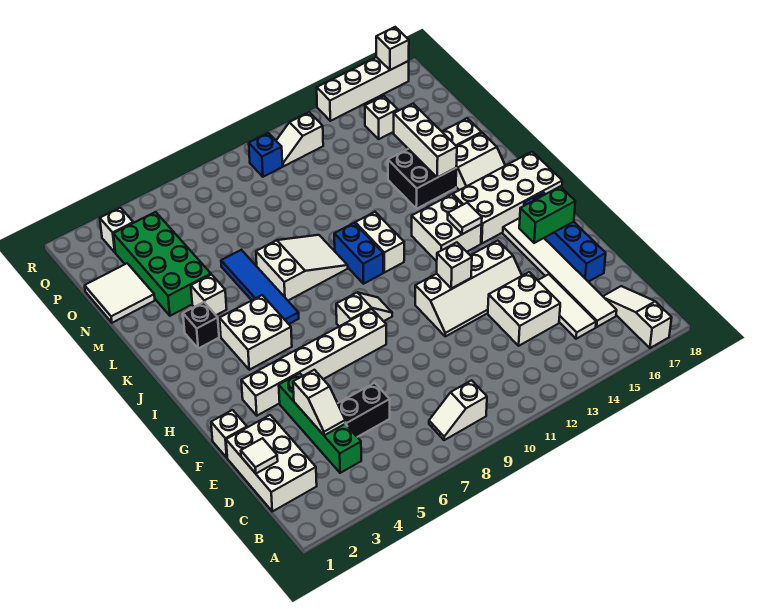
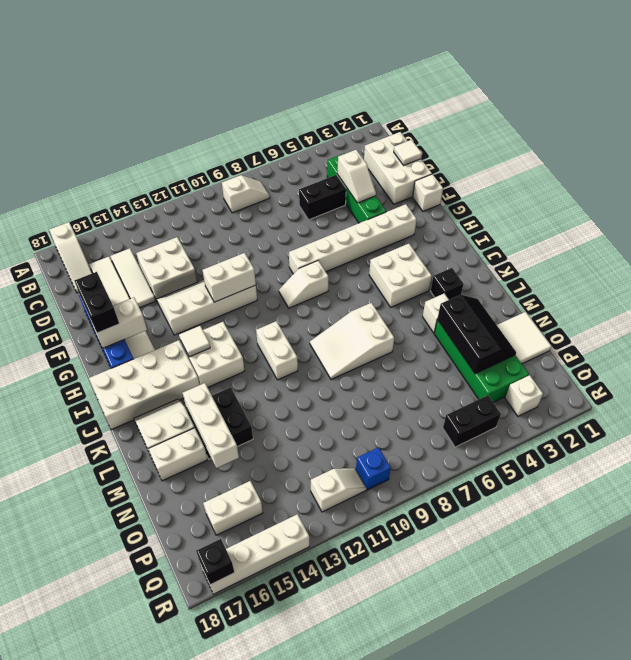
white 1x2 slope [293,370,345,435] -> white 1x2 slope turned to [337,150,376,203]
none -> black 1x2 brick [75,272,119,333]
white 1x1 brick [437,242,472,288] -> white 1x2 brick [203,253,256,302]
green 1x2 brick [519,187,575,243] -> white 1x2 brick [92,298,147,348]
blue 1x4 tile [221,250,299,324] -> none
blue 1x2 brick [334,223,383,284] -> none
none -> black 2x3 slope [437,295,516,374]
white 1x1 brick [365,96,398,139] -> white 1x2 brick [203,481,263,535]
none -> black 1x2 brick [443,395,501,447]
white 1x1 brick [376,27,409,70] -> black 1x1 brick [196,539,235,585]

